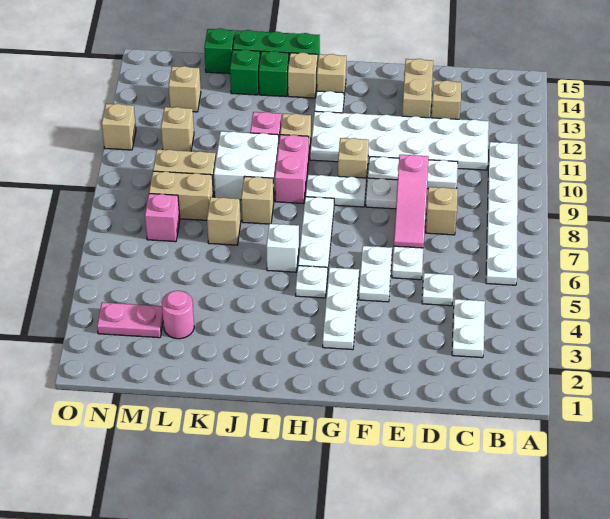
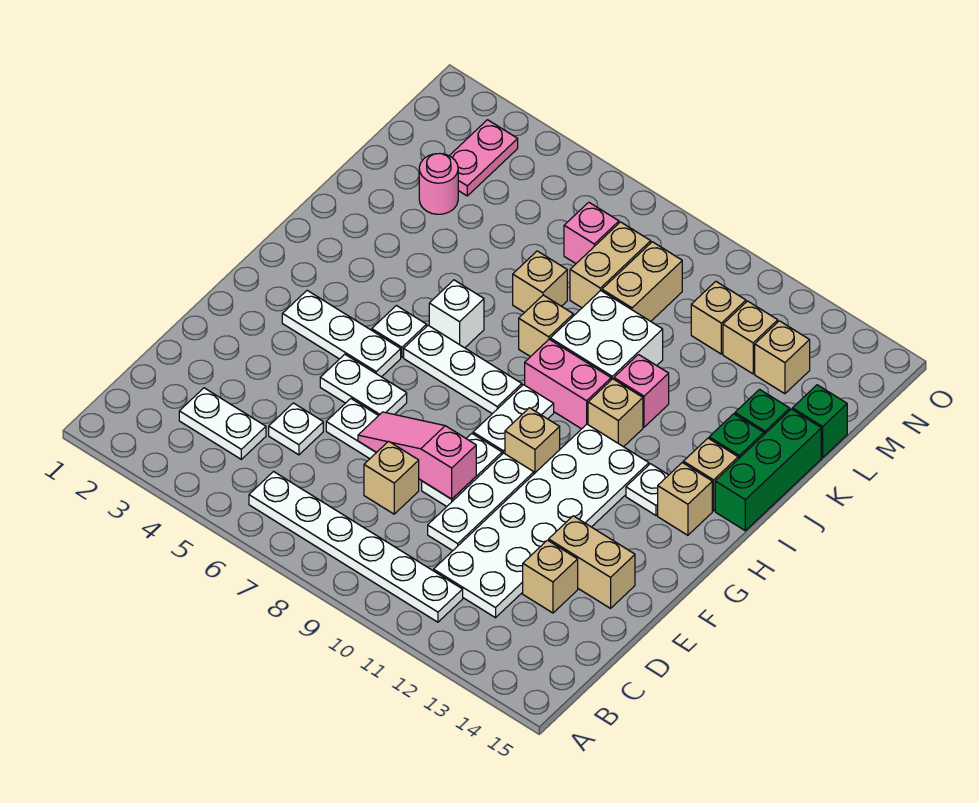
tan 1x1 brick [102,104,136,150] -> tan 1x1 brick moved to [723,301,778,374]

